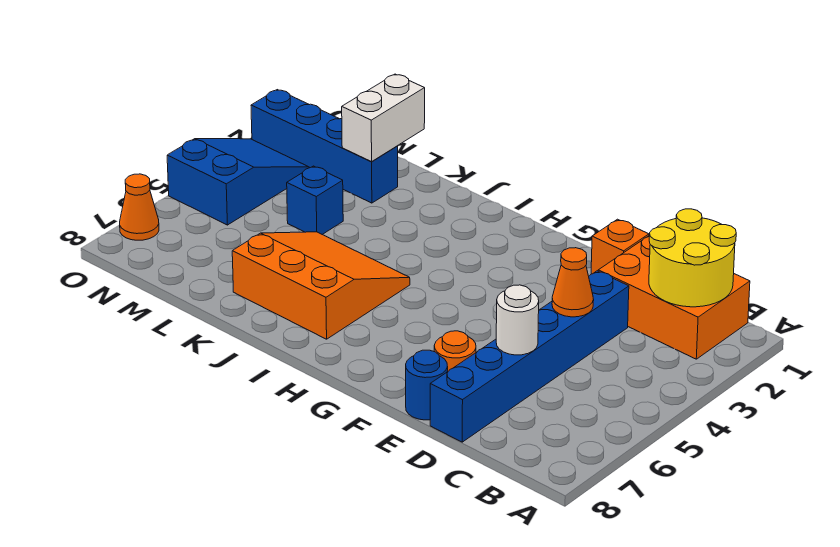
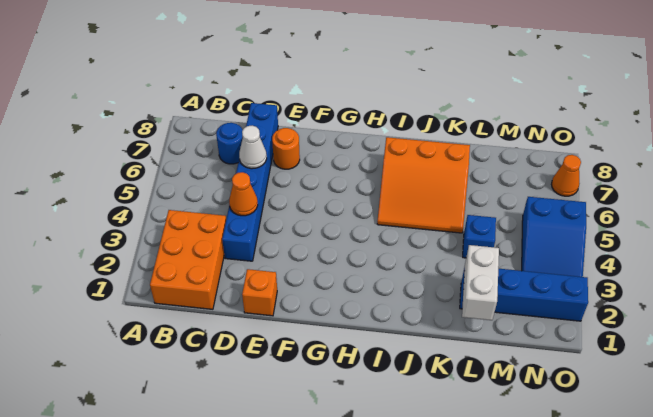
orange 2x3 brick [598,236,750,359] -> orange 2x3 brick turned to [150,210,226,309]
yellow 2x2 round brick [649,209,736,307] -> none
white 1x1 round brick [496,285,539,355] -> white 1x1 cone [239,126,267,169]
blue 1x1 round brick [406,350,448,420] -> blue 1x1 round brick moved to [216,123,243,164]

